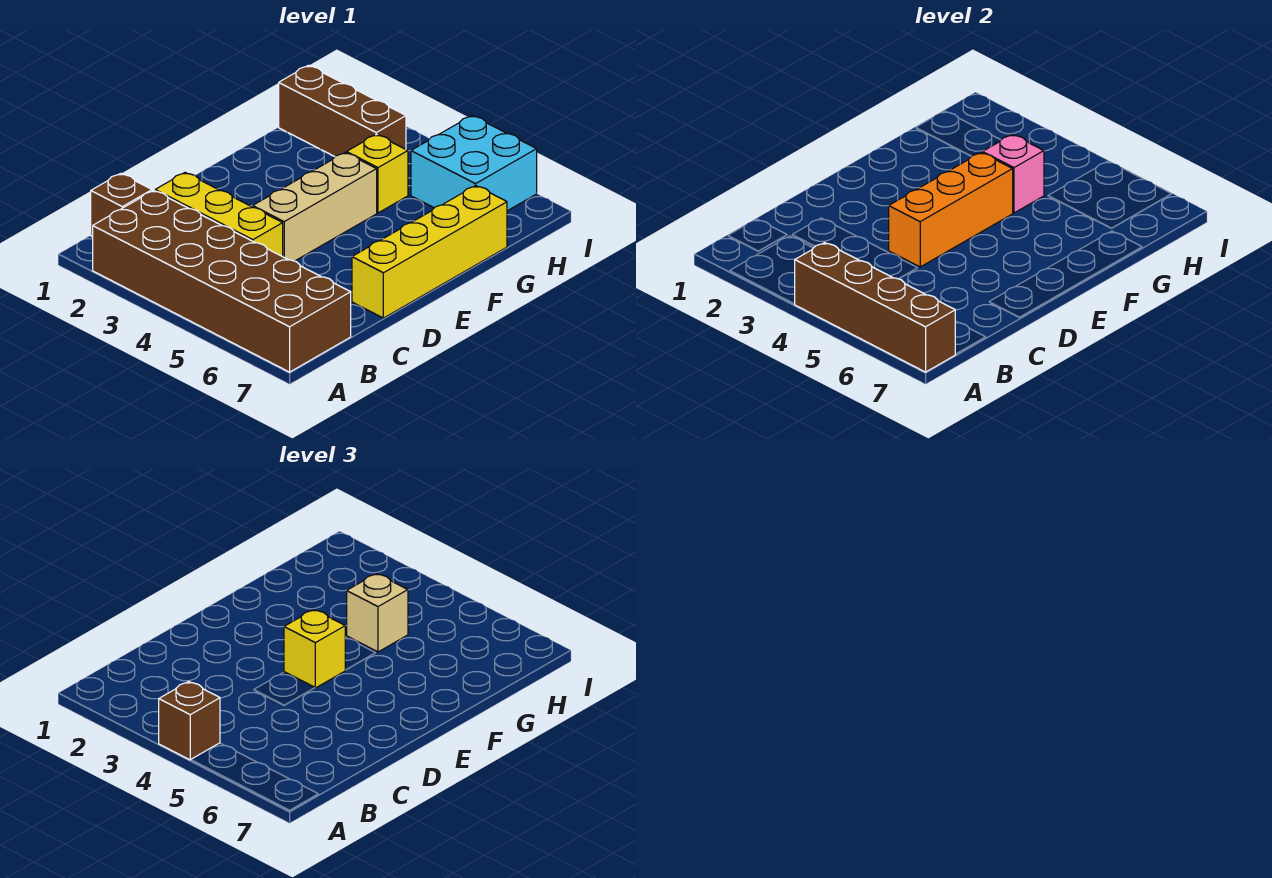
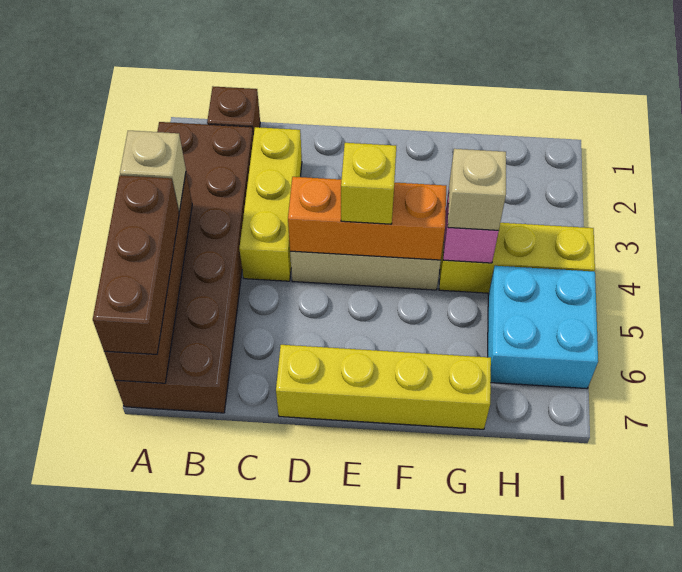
brown 1x1 brick [159,682,220,760] -> tan 1x1 brick [120,131,186,212]
yellow 1x1 brick [347,134,408,213] -> yellow 1x3 brick [439,223,595,293]
brown 1x3 brick [279,65,406,157] -> brown 1x3 brick moved to [93,175,179,354]

